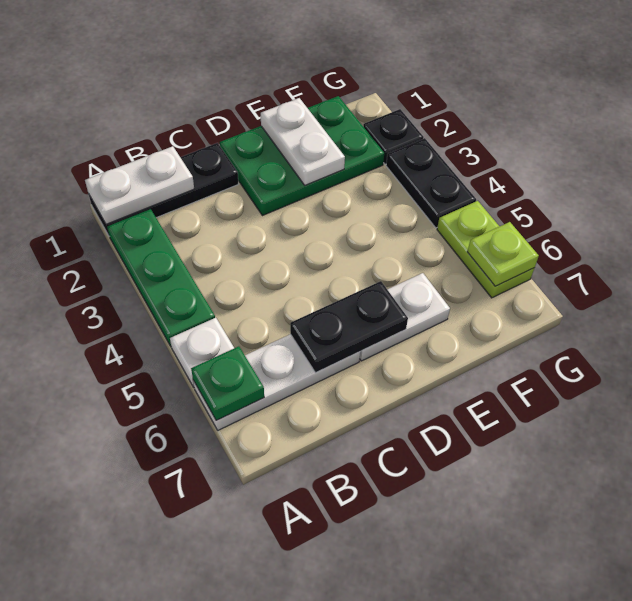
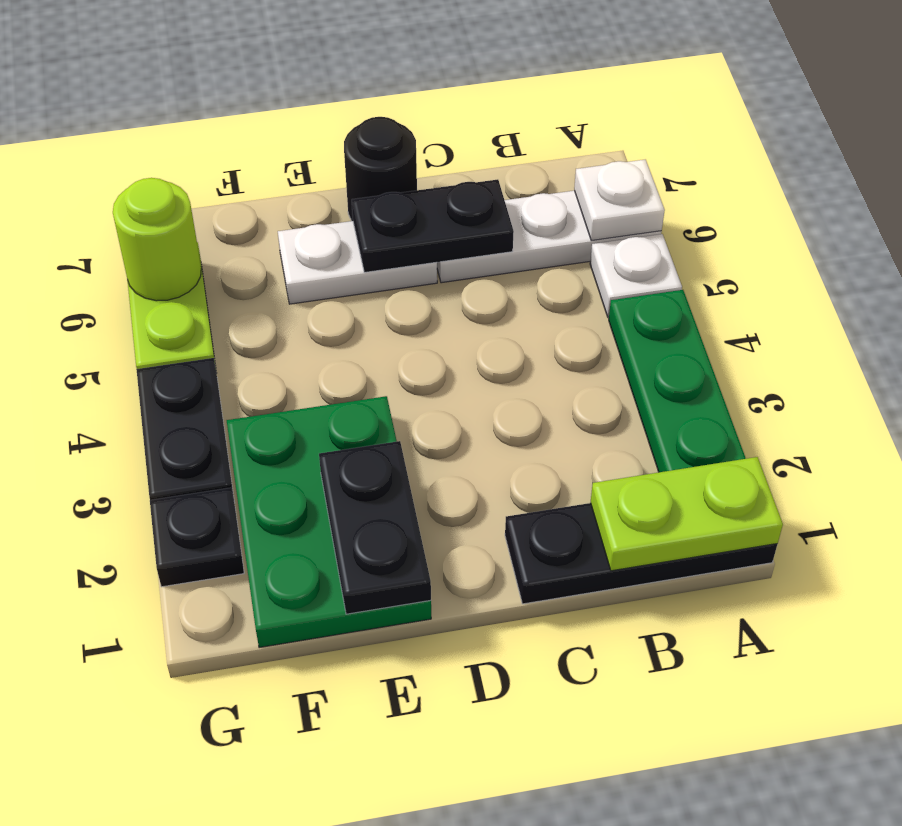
white 1x2 plate [85,146,194,224] -> lime 1x2 plate [591,457,783,571]
green 1x1 plate [191,346,264,420] -> white 1x1 plate [574,159,665,241]
green 2x3 plate [220,96,384,216] -> green 2x3 plate turned to [227,396,431,648]
none -> black 1x1 round brick [344,117,417,221]
white 1x2 plate [261,98,345,185] -> black 1x2 plate [319,441,431,614]
lime 1x1 plate [467,222,539,286] -> lime 1x1 round brick [113,178,201,301]

